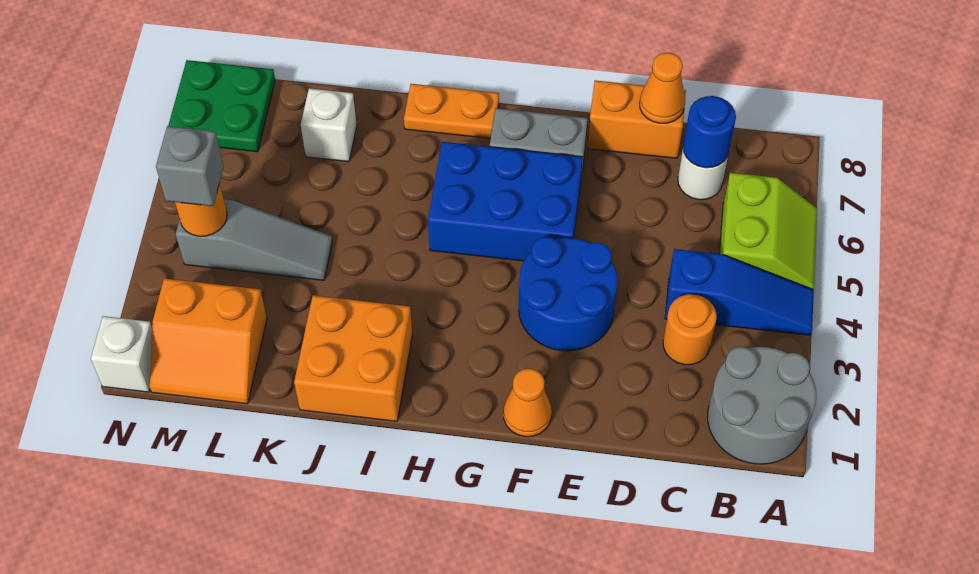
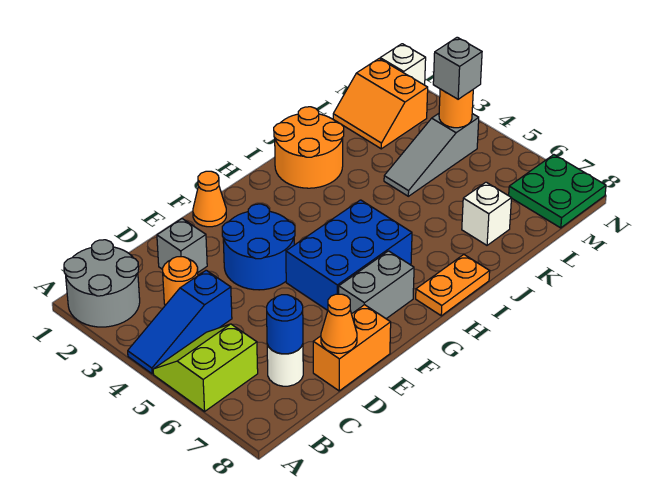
lime 2x2 slope [719,173,817,289] -> lime 2x2 slope turned to [153,324,258,411]
none -> grey 1x1 brick [157,219,207,272]
orange 2x2 brick [294,295,412,421] -> orange 2x2 round brick [274,107,344,188]
orange 2x2 slope [150,278,267,404] -> orange 2x2 slope turned to [333,59,428,149]

